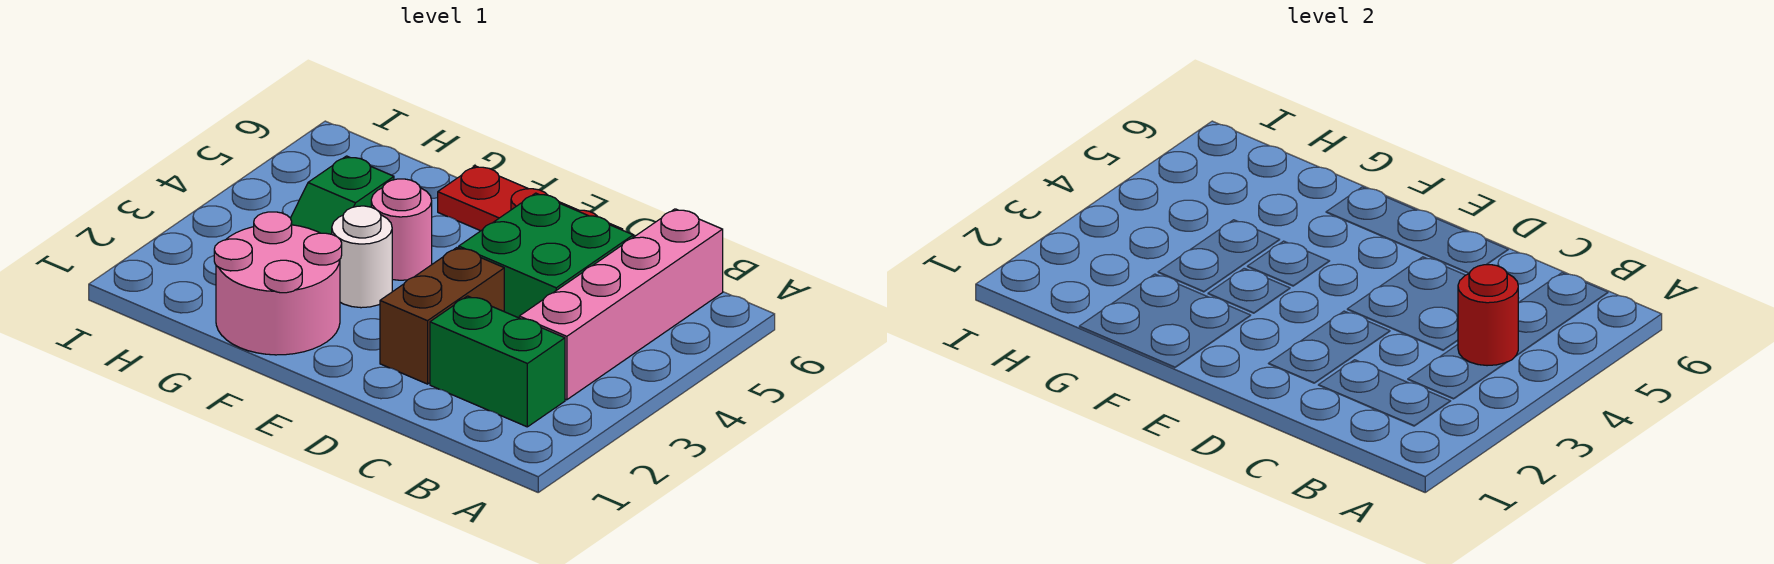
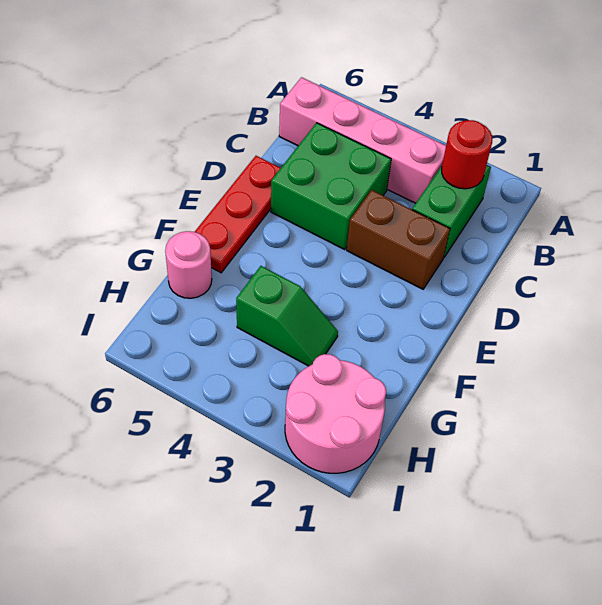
red 1x1 round brick [1458,265,1518,366] -> red 1x1 round brick moved to [442,120,492,189]
pink 2x2 round brick [214,212,342,355] -> pink 2x2 round brick moved to [285,354,386,473]
white 1x1 round brick [332,206,392,308] -> none
pink 1x1 round brick [371,179,432,280] -> pink 1x1 round brick moved to [165,231,212,298]

